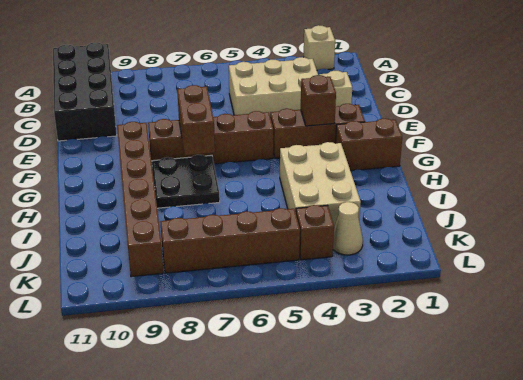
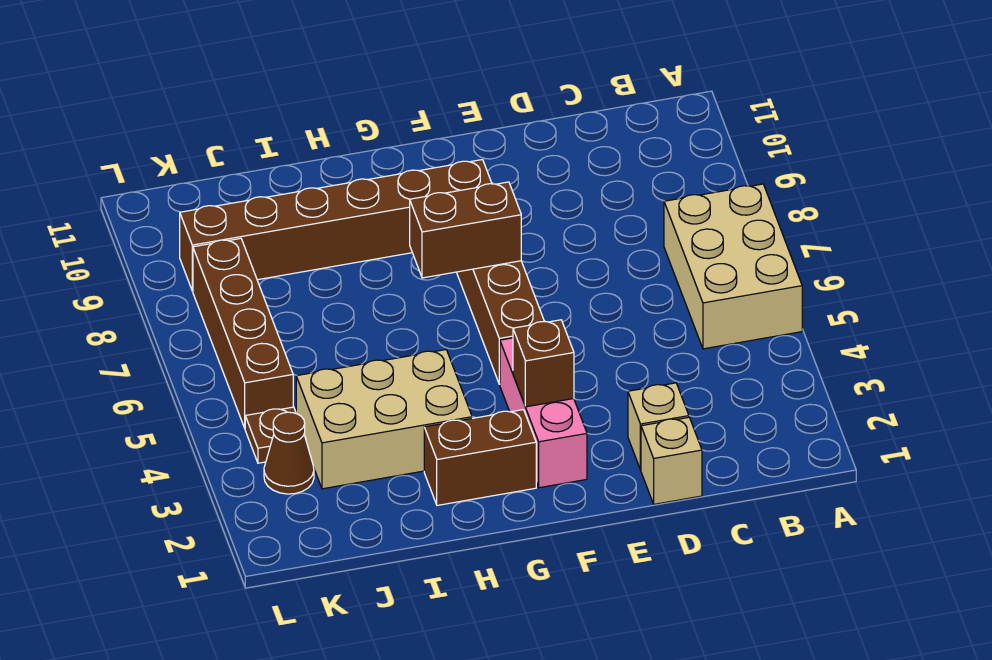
tan 1x1 brick [304,25,335,70] -> tan 1x1 brick moved to [641,417,702,504]
black 2x4 brick [53,43,117,141] -> none
tan 2x3 brick [229,57,318,115] -> tan 2x3 brick moved to [664,184,802,349]
brown 1x3 brick [270,104,365,158] -> pink 1x3 brick [500,338,587,488]
brown 1x2 brick [336,119,402,171] -> brown 1x2 brick turned to [424,410,536,505]
black 2x2 plate [152,155,220,208] -> none
tan 1x1 cone [333,202,363,255] -> brown 1x1 cone [264,412,314,494]
brown 1x1 brick [296,205,334,260] -> brown 1x1 plate [245,407,296,463]

